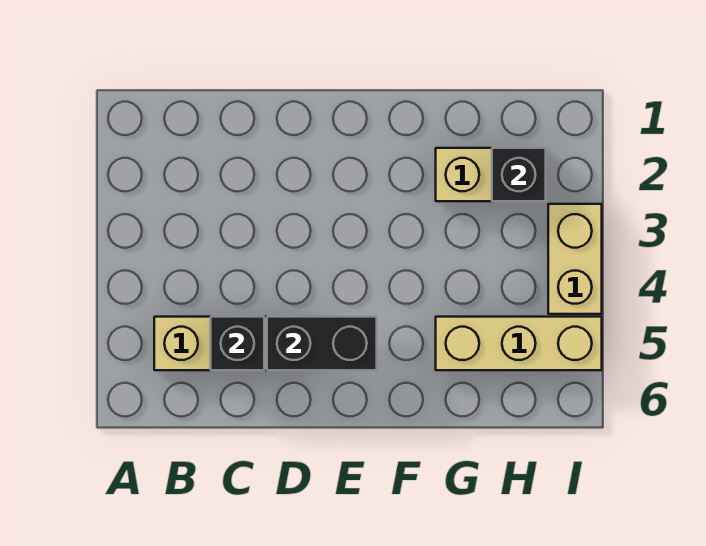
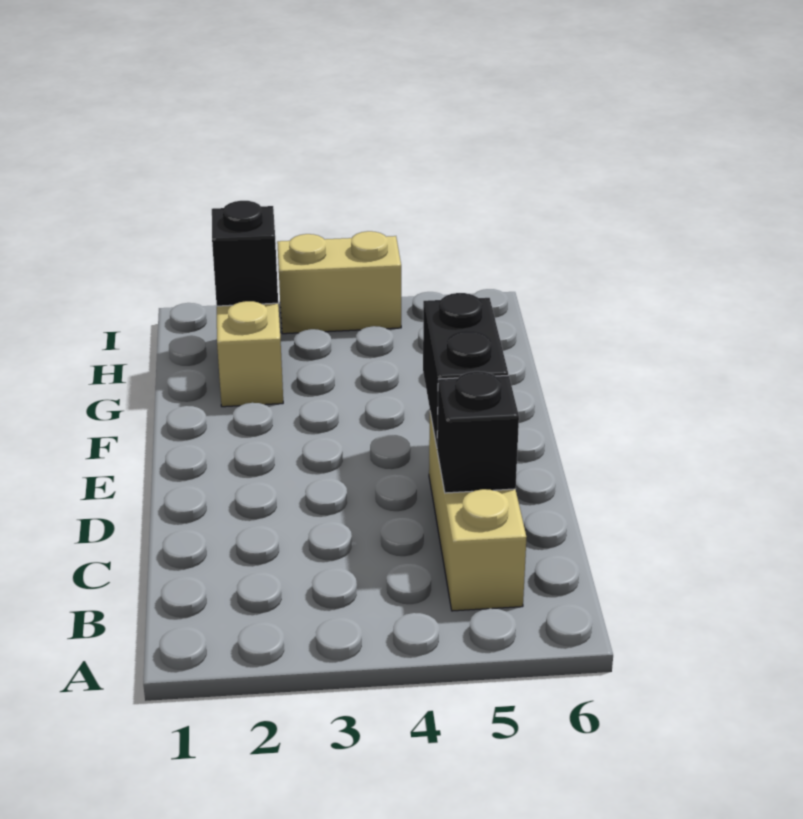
tan 1x3 brick [436,317,602,370] -> none

